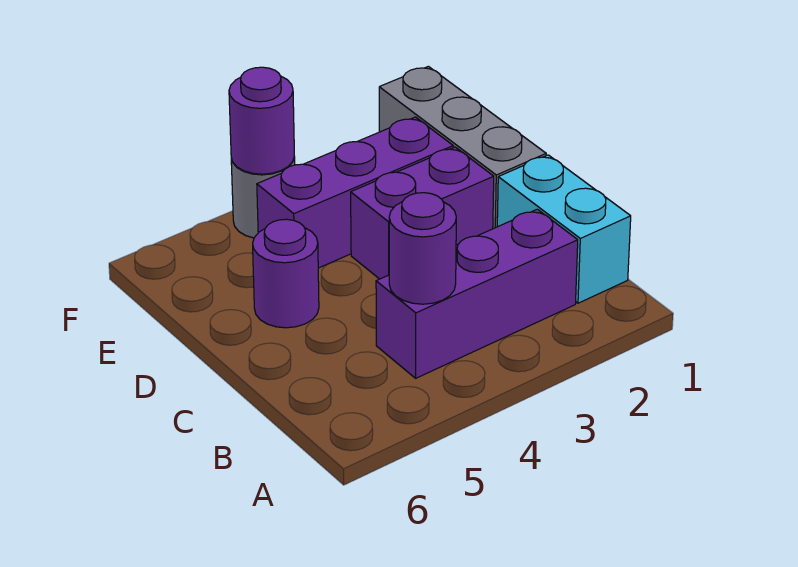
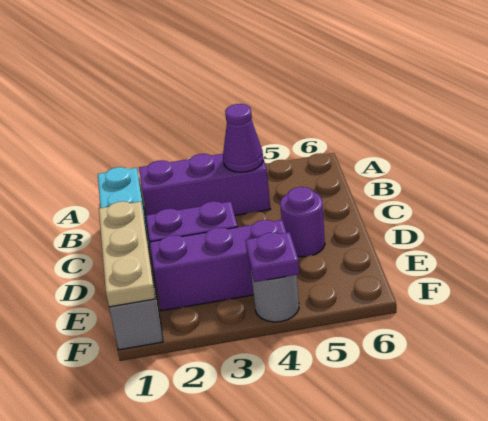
purple 1x1 round brick [389,193,456,304] -> purple 1x1 cone [223,104,263,172]
none -> tan 1x3 plate [99,201,155,307]
purple 1x1 round brick [229,67,294,174] -> purple 1x1 plate [246,232,300,282]

